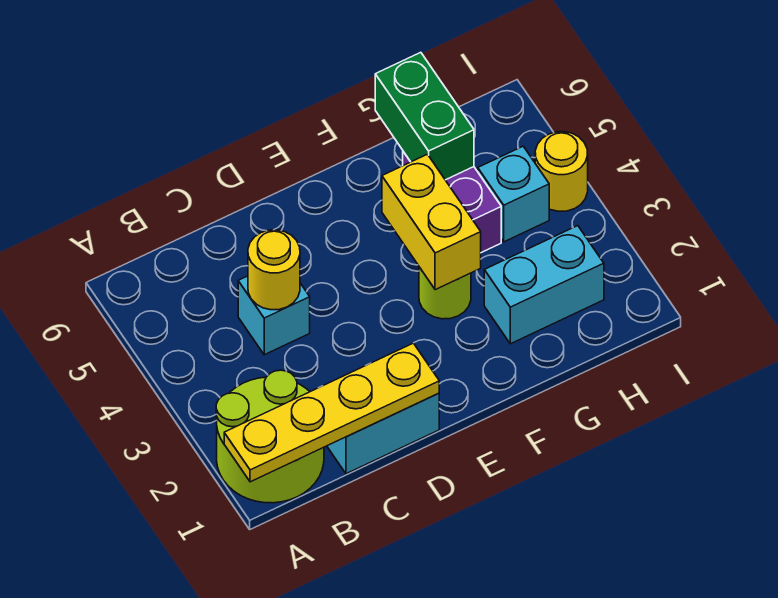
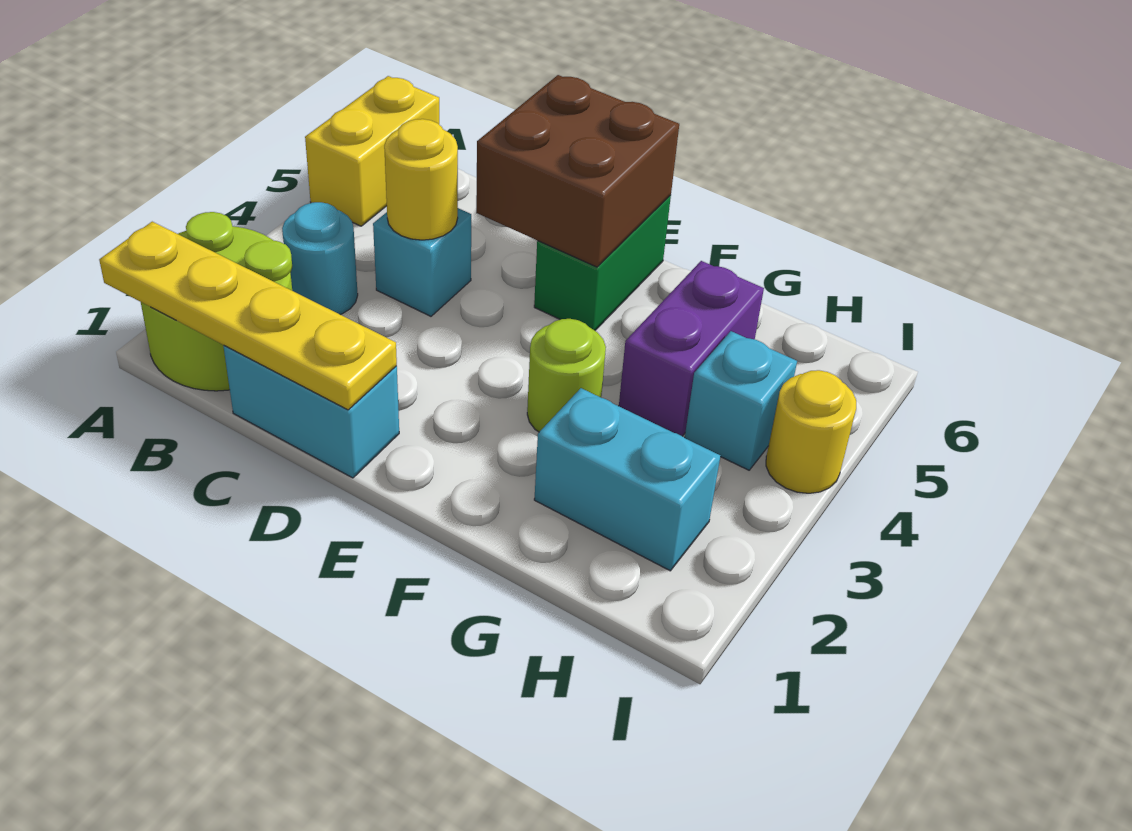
none -> cyan 1x1 round brick [282,202,358,315]
none -> brown 2x2 brick [476,75,679,267]
yellow 1x2 brick [382,154,481,290] -> yellow 1x2 brick moved to [305,76,439,226]
green 1x2 brick [375,52,474,180] -> green 1x2 brick moved to [534,195,671,330]

